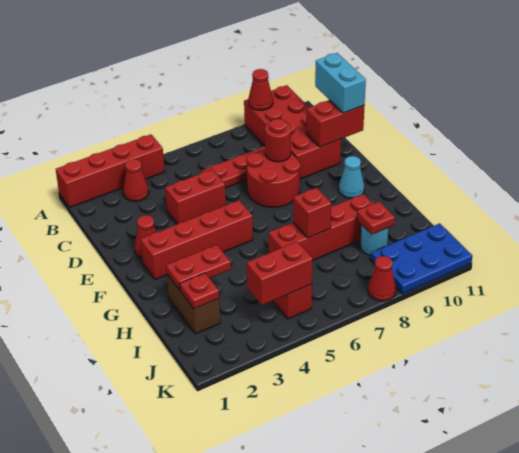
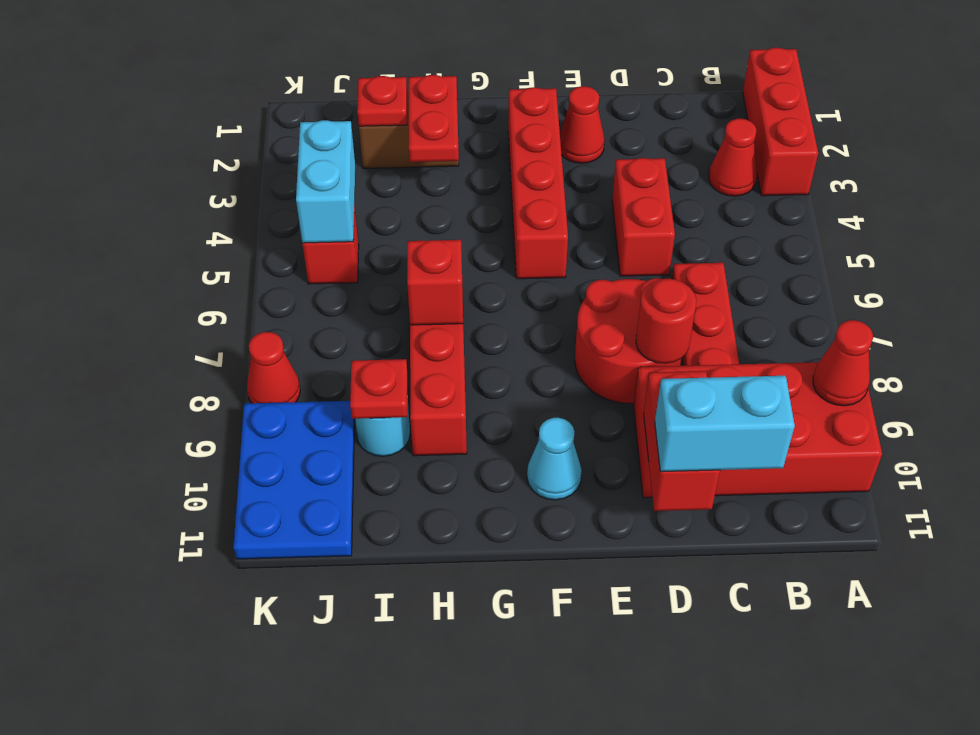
red 1x4 brick [56,134,165,207] -> red 1x3 brick [743,48,818,196]
red 1x2 brick [247,242,313,305] -> cyan 1x2 brick [296,120,355,243]

